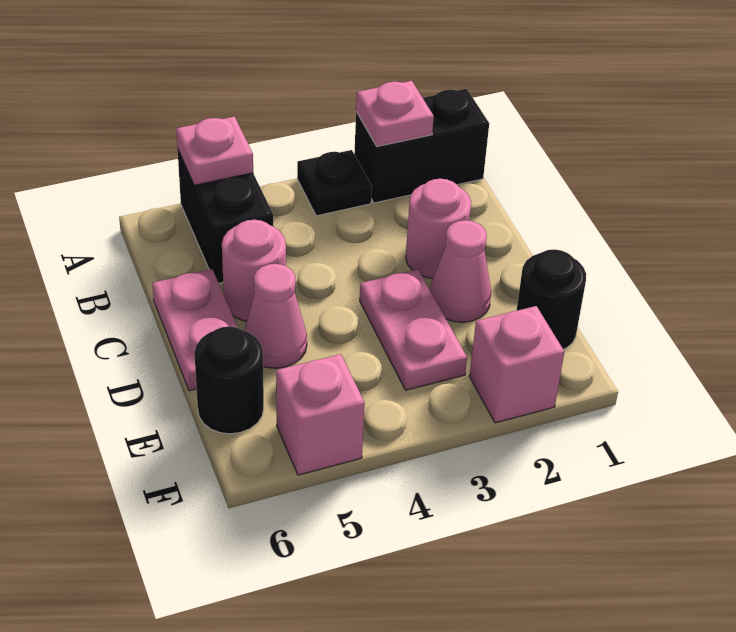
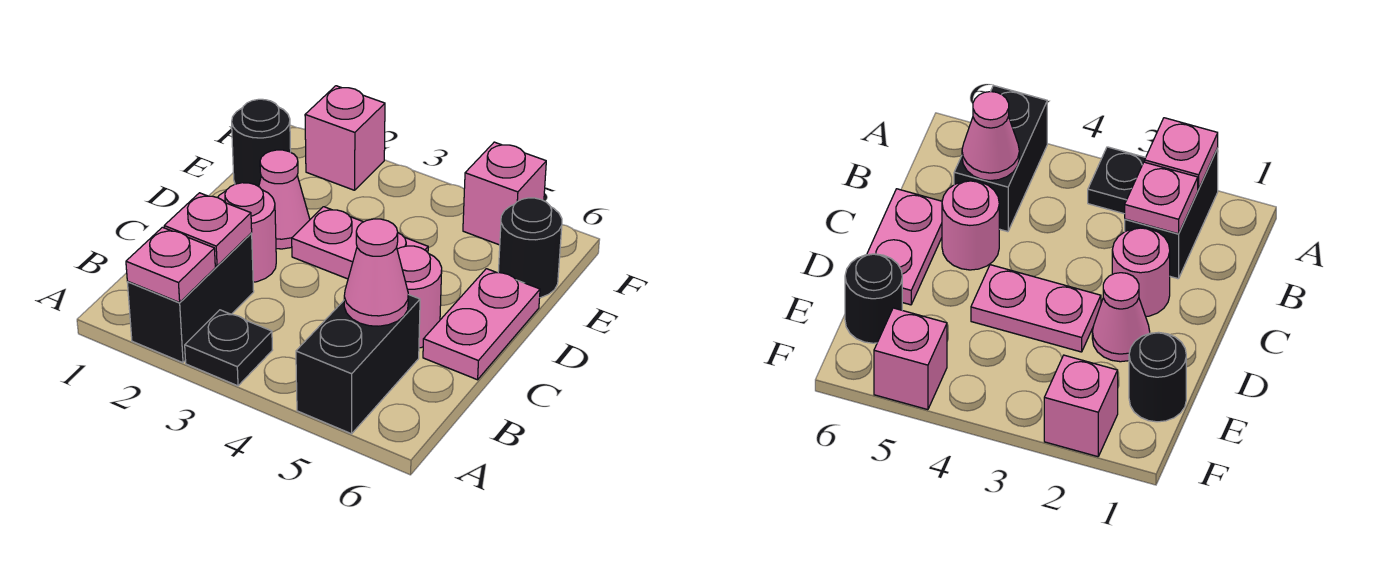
black 1x2 brick [354,89,489,203] -> black 1x2 brick turned to [127,233,254,363]
pink 1x1 plate [176,117,253,185] -> pink 1x1 plate moved to [164,193,252,266]
pink 1x2 plate [360,270,467,390] -> pink 1x2 plate turned to [292,207,428,279]
pink 1x1 cone [244,264,307,368] -> pink 1x1 cone moved to [344,219,408,326]

